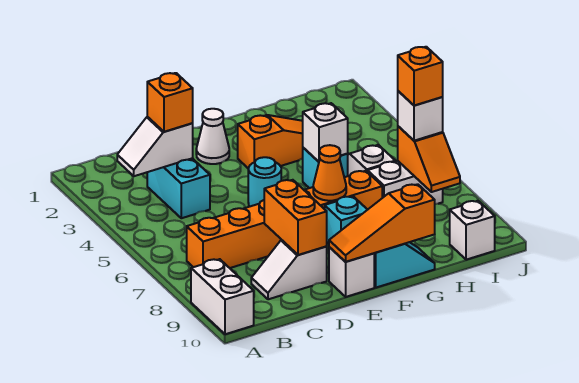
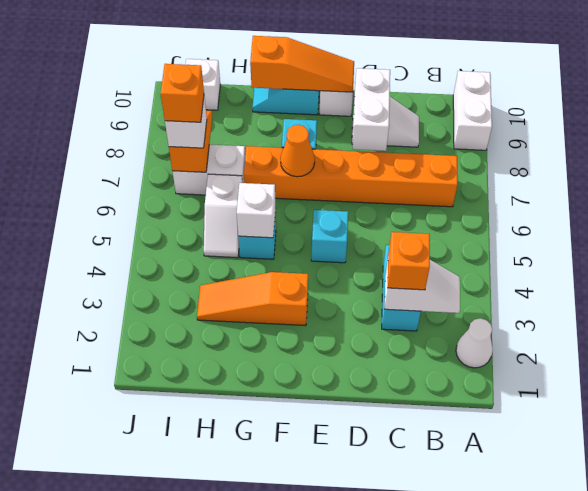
orange 1x2 brick [264,180,327,255] -> white 1x2 brick [353,68,390,151]
white 1x1 cone [196,109,229,164] -> white 1x1 cone moved to [456,318,493,368]
cyan 1x1 round brick [248,157,281,207] -> cyan 1x1 brick [311,210,348,263]

